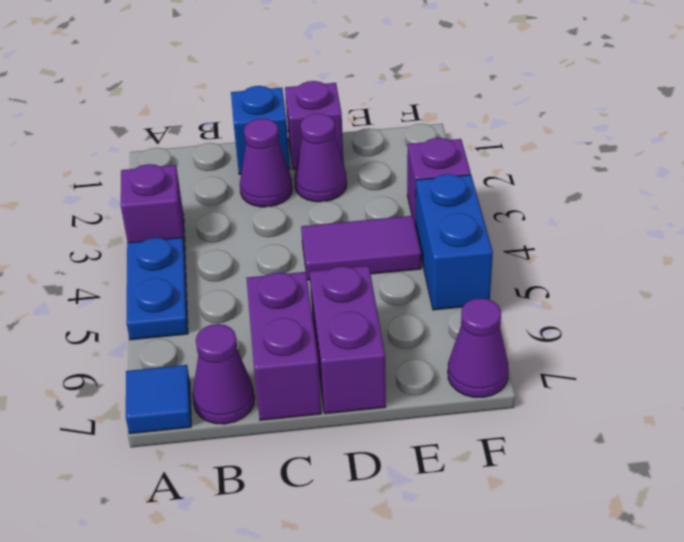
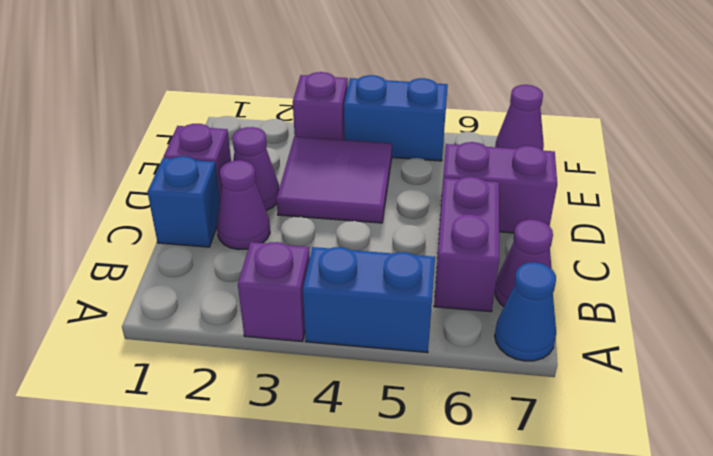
blue 1x2 plate [126,238,188,340] -> blue 1x2 brick [303,247,435,353]
blue 1x1 tile [126,365,191,434] -> blue 1x1 cone [495,262,556,361]
purple 1x2 brick [246,272,321,420] -> purple 1x2 brick turned to [434,177,499,312]
purple 1x2 tile [301,216,421,280] -> purple 2x2 tile [276,137,392,223]

